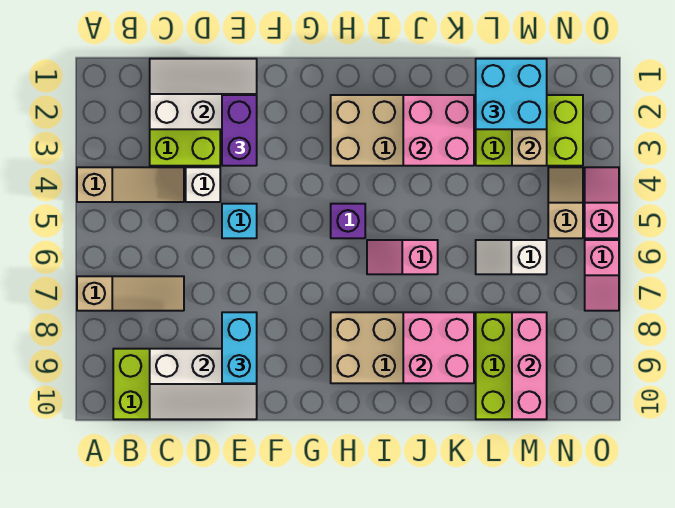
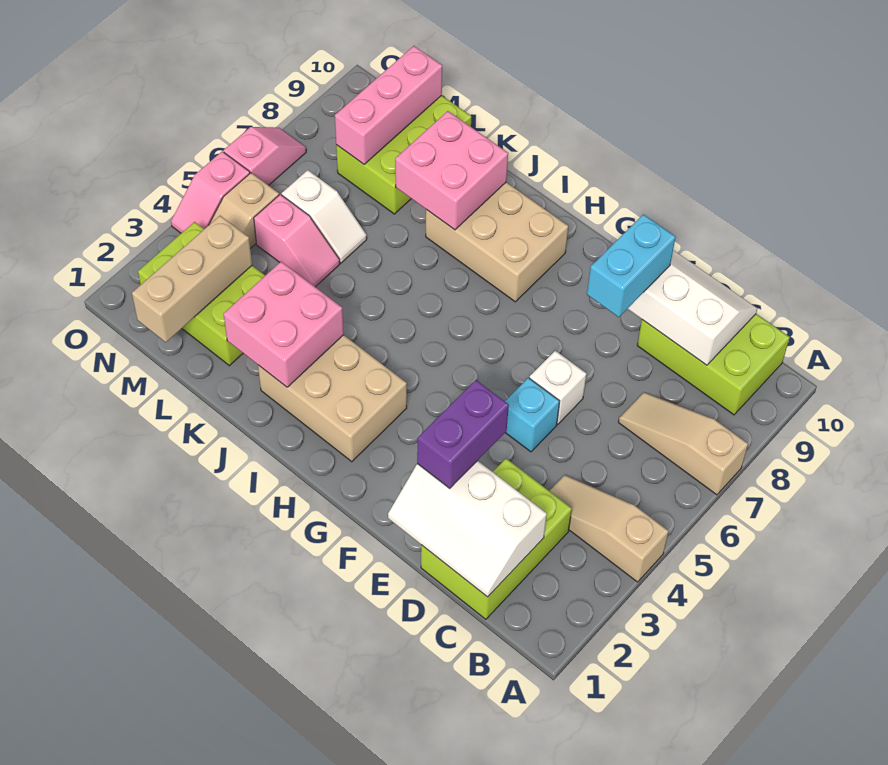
white 1x1 brick [186,167,220,202] -> white 1x1 brick moved to [530,351,586,424]
purple 1x1 brick [331,204,365,238] -> none
pink 1x2 slope [367,240,438,274] -> pink 1x2 slope moved to [254,194,340,287]
cyan 2x2 brick [476,59,547,129] -> none

